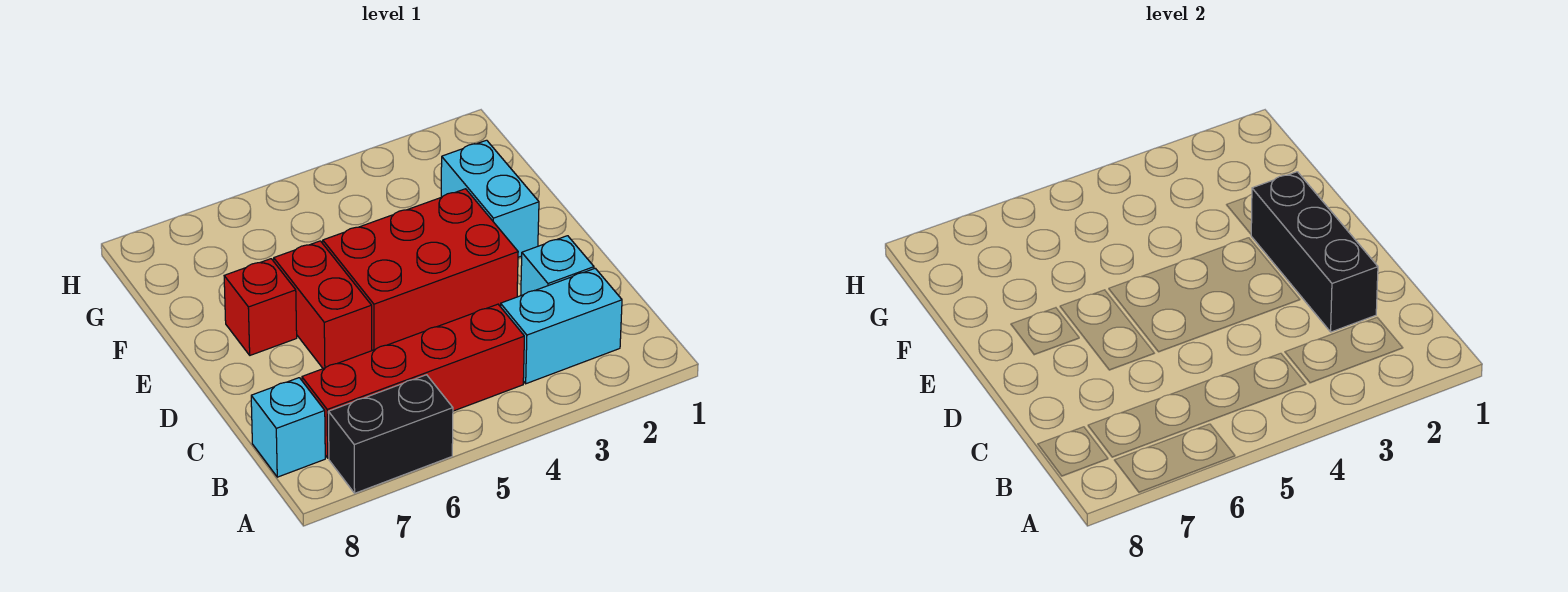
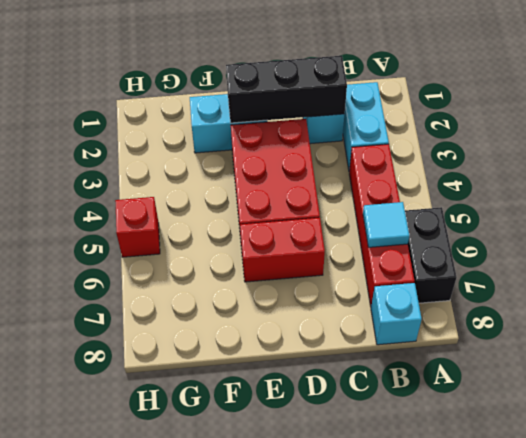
none -> cyan 1x1 tile [363,202,409,247]
red 1x1 brick [224,259,297,355] -> red 1x1 brick moved to [115,197,160,257]

